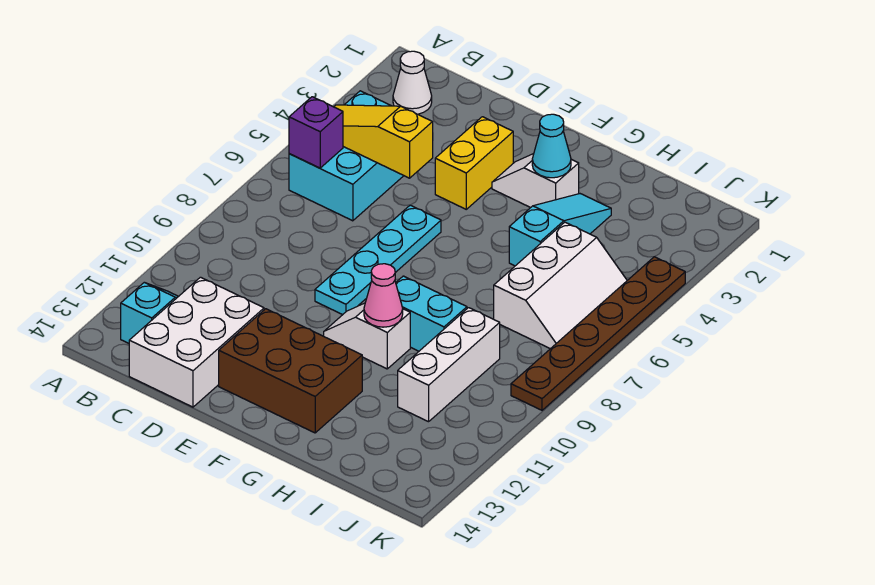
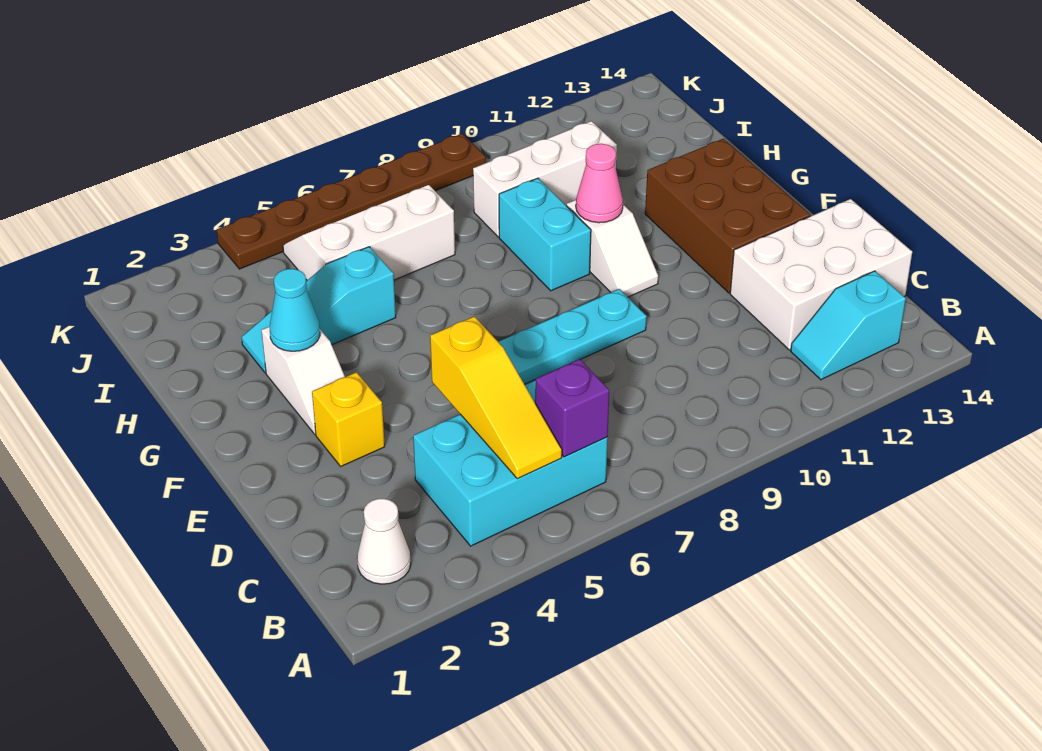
yellow 1x2 brick [435,117,513,209] -> yellow 1x1 brick [312,372,385,466]

